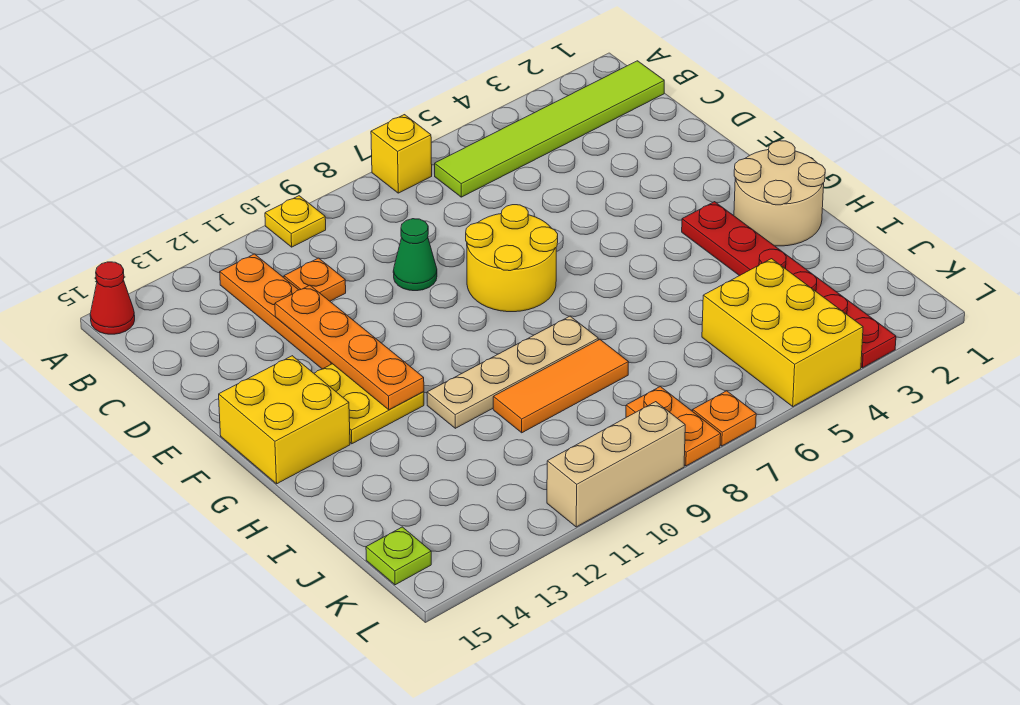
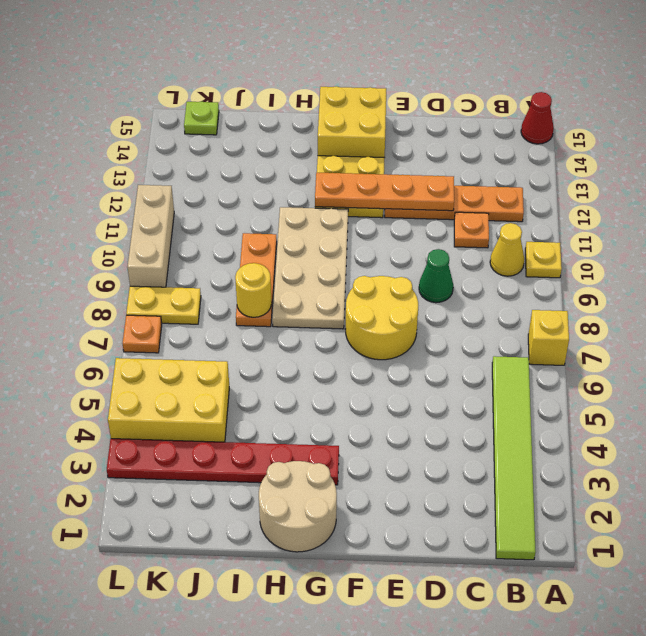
none -> yellow 1x1 cone [490,223,524,276]
tan 1x4 plate [427,316,598,428] -> tan 2x4 plate [272,207,348,329]
orange 1x3 tile [493,339,628,433] -> orange 1x3 plate [236,233,277,327]
none -> yellow 1x1 round brick [235,263,272,317]
orange 1x2 plate [626,387,721,466] -> yellow 1x2 plate [126,286,201,324]

